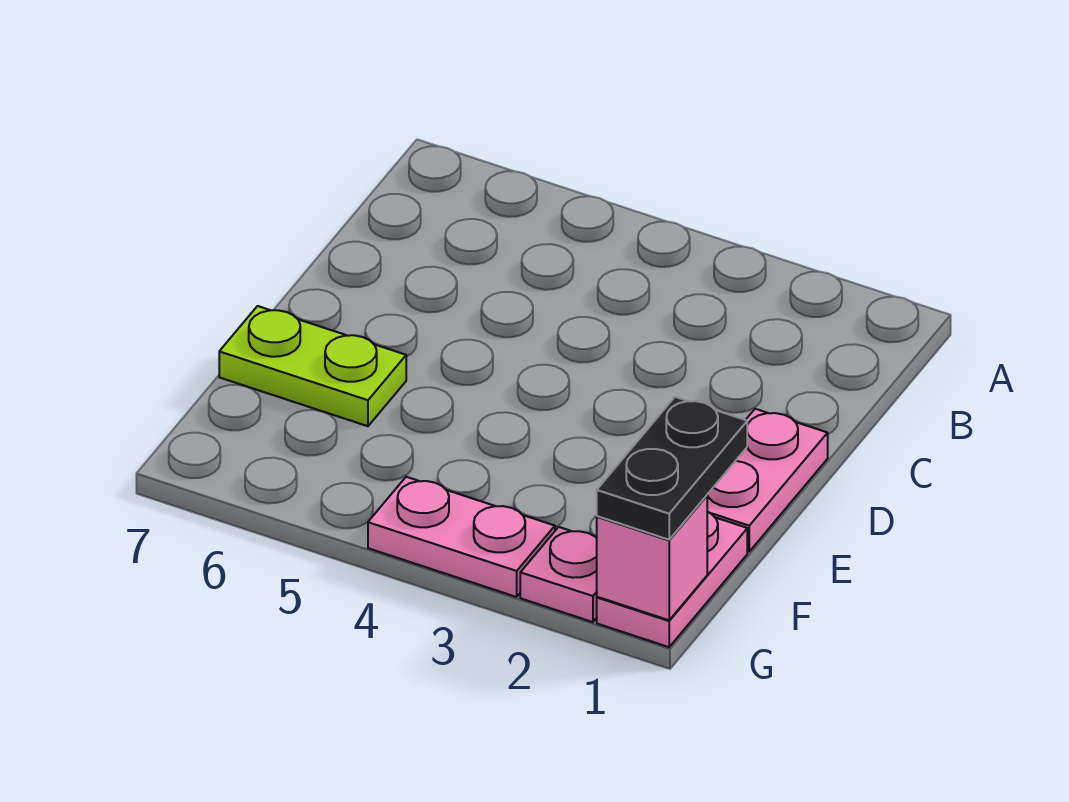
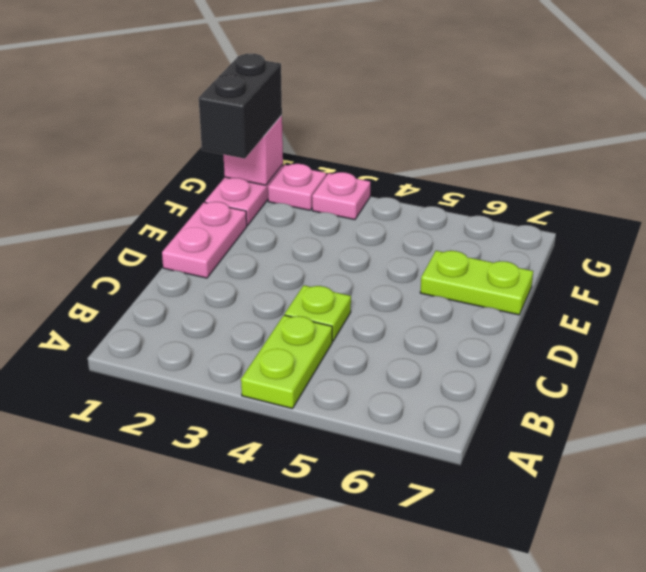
none -> lime 1x2 plate [241,315,332,409]
none -> lime 1x1 plate [285,285,351,341]
black 1x2 plate [597,397,747,540] -> black 1x2 brick [199,54,282,159]
pink 1x2 plate [368,477,555,597] -> pink 1x1 plate [312,172,370,220]

